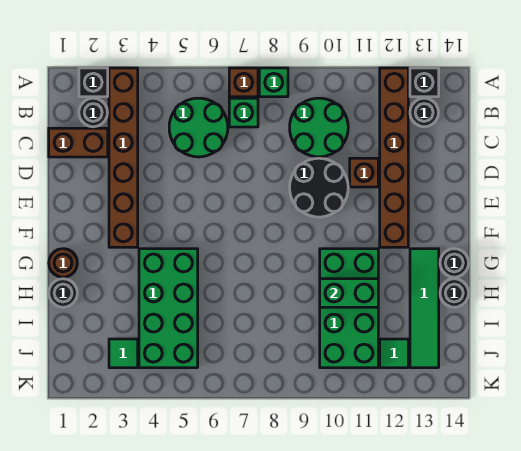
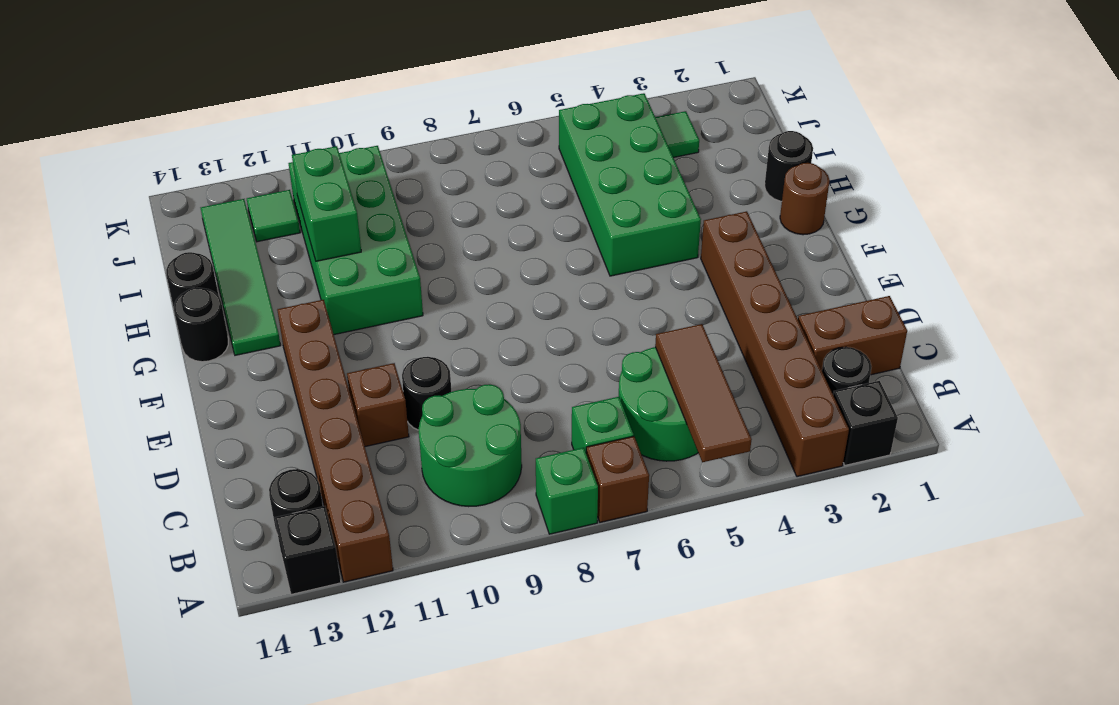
none -> brown 1x3 tile [655,324,752,462]
black 2x2 round brick [290,158,348,217] -> black 1x1 round brick [402,357,451,430]
green 1x2 brick [320,279,378,307] -> green 1x2 brick turned to [292,146,361,261]

